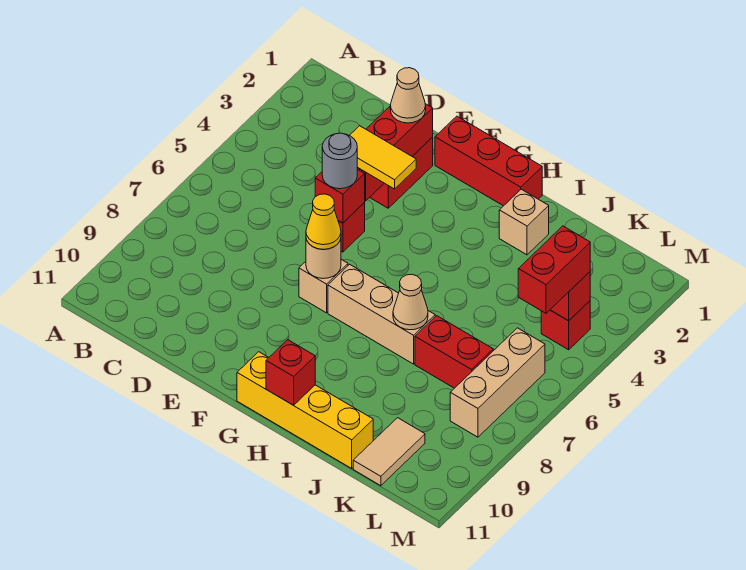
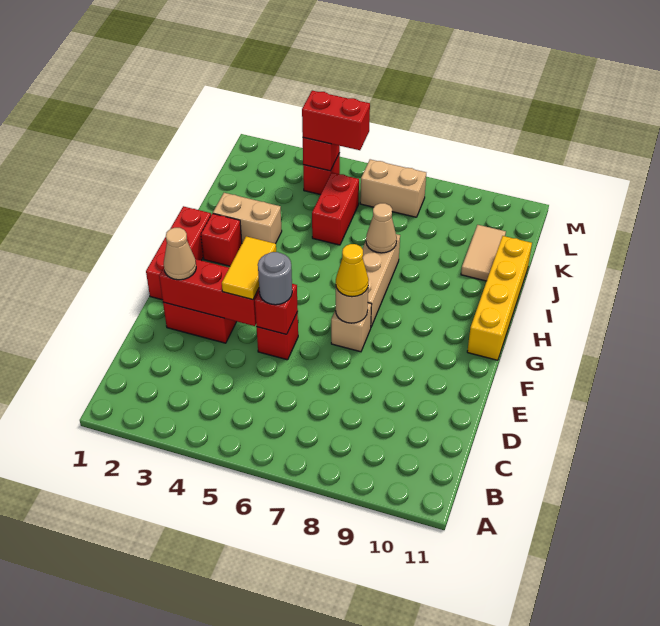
red 1x1 brick [266,340,315,405] -> red 1x1 brick moved to [201,214,242,266]
tan 1x1 brick [499,189,549,255] -> tan 1x2 brick [213,193,282,244]
red 1x2 brick [415,316,493,388] -> red 1x2 brick moved to [312,173,359,245]
tan 1x2 tile [353,418,425,486] -> tan 1x2 tile turned to [461,225,506,281]
tan 1x3 brick [450,328,545,437] -> tan 1x2 brick [360,159,426,217]

